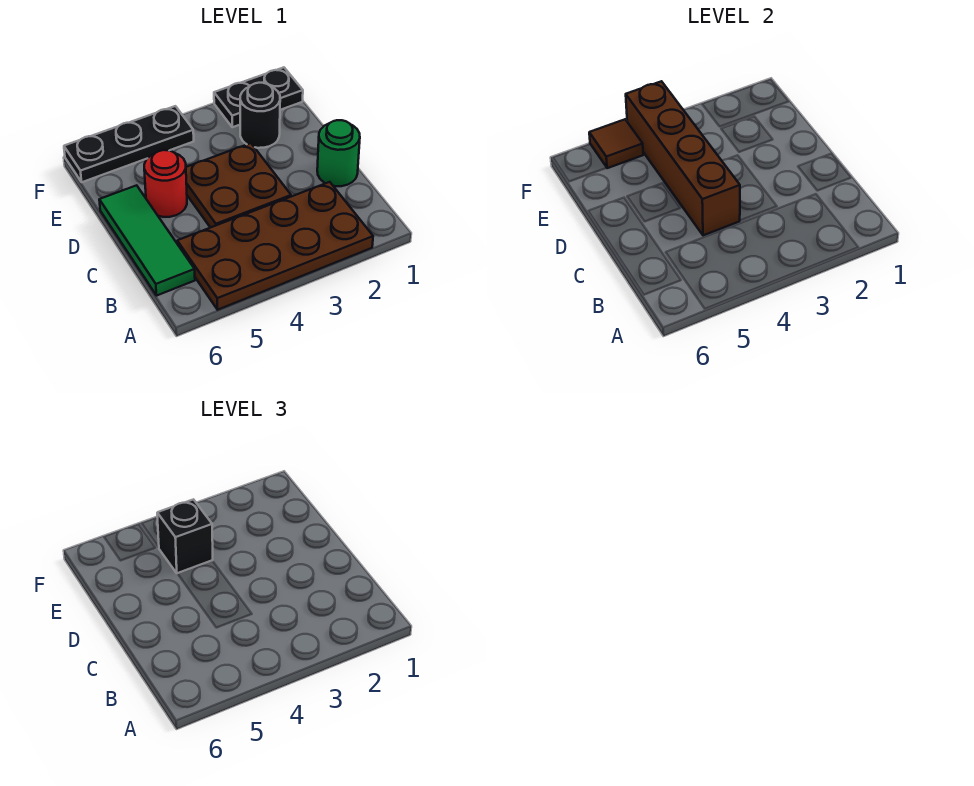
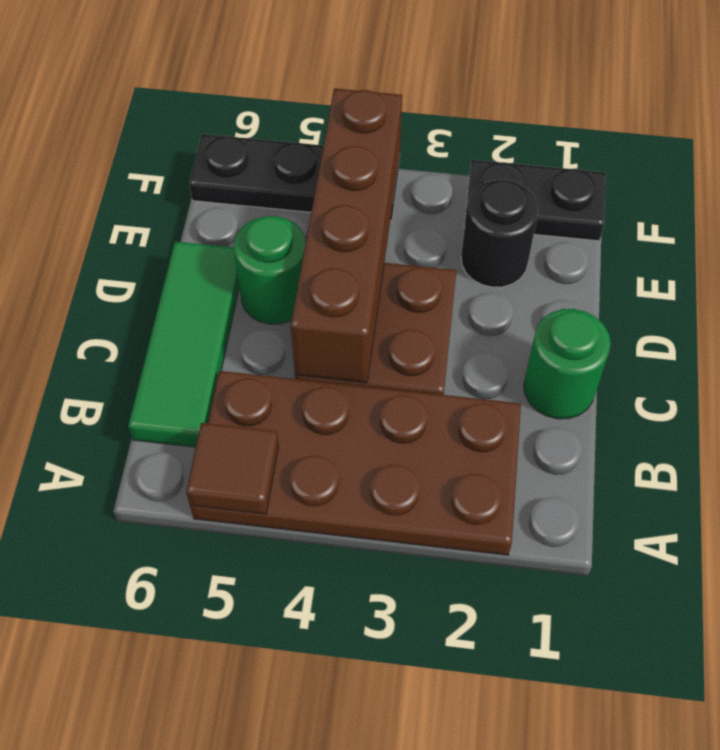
red 1x1 round brick [144,150,187,217] -> green 1x1 round brick [234,216,306,324]
black 1x1 brick [157,499,213,574] -> none
brown 1x1 tile [589,119,643,168] -> brown 1x1 tile moved to [186,423,279,514]

